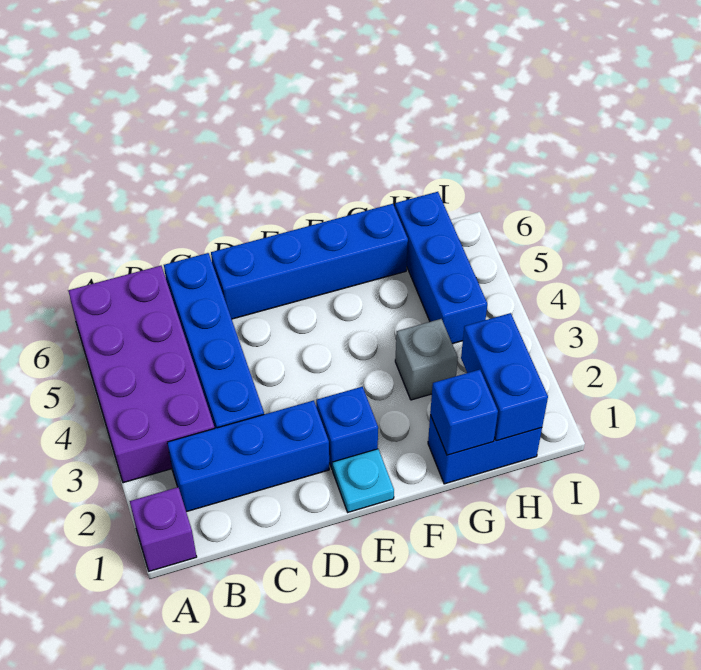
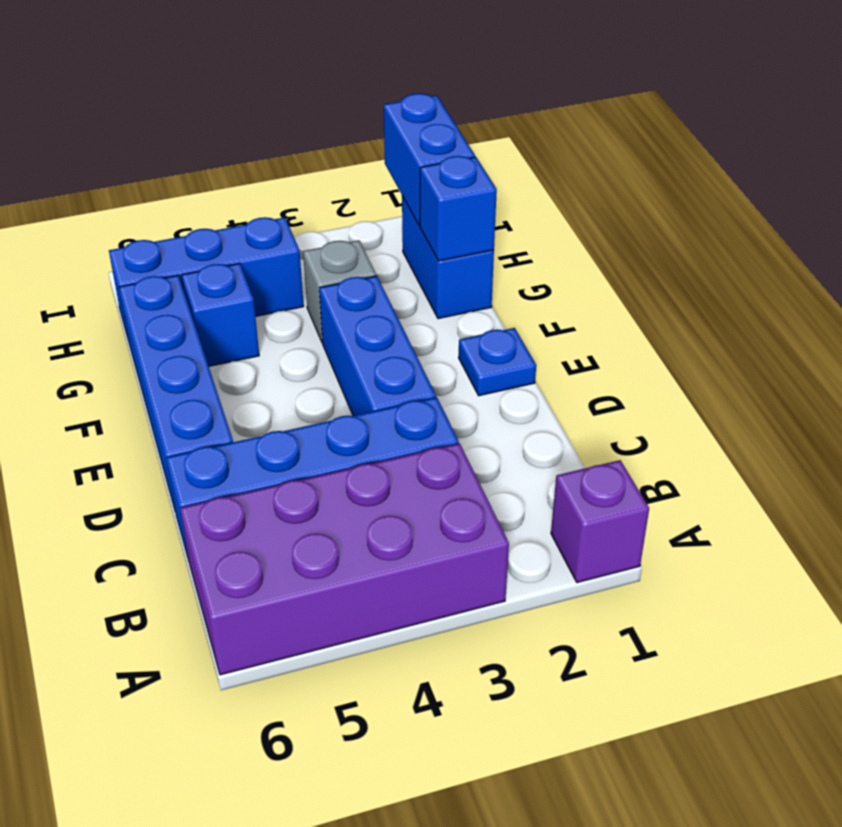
blue 1x3 brick [167,400,329,512] -> blue 1x3 brick moved to [319,276,436,416]
cyan 1x1 plate [332,449,394,512] -> blue 1x1 plate [459,328,536,396]
blue 1x1 brick [316,387,378,468] -> blue 1x1 brick moved to [182,263,259,366]
blue 1x2 brick [461,313,548,441] -> blue 1x2 brick turned to [384,94,475,226]

